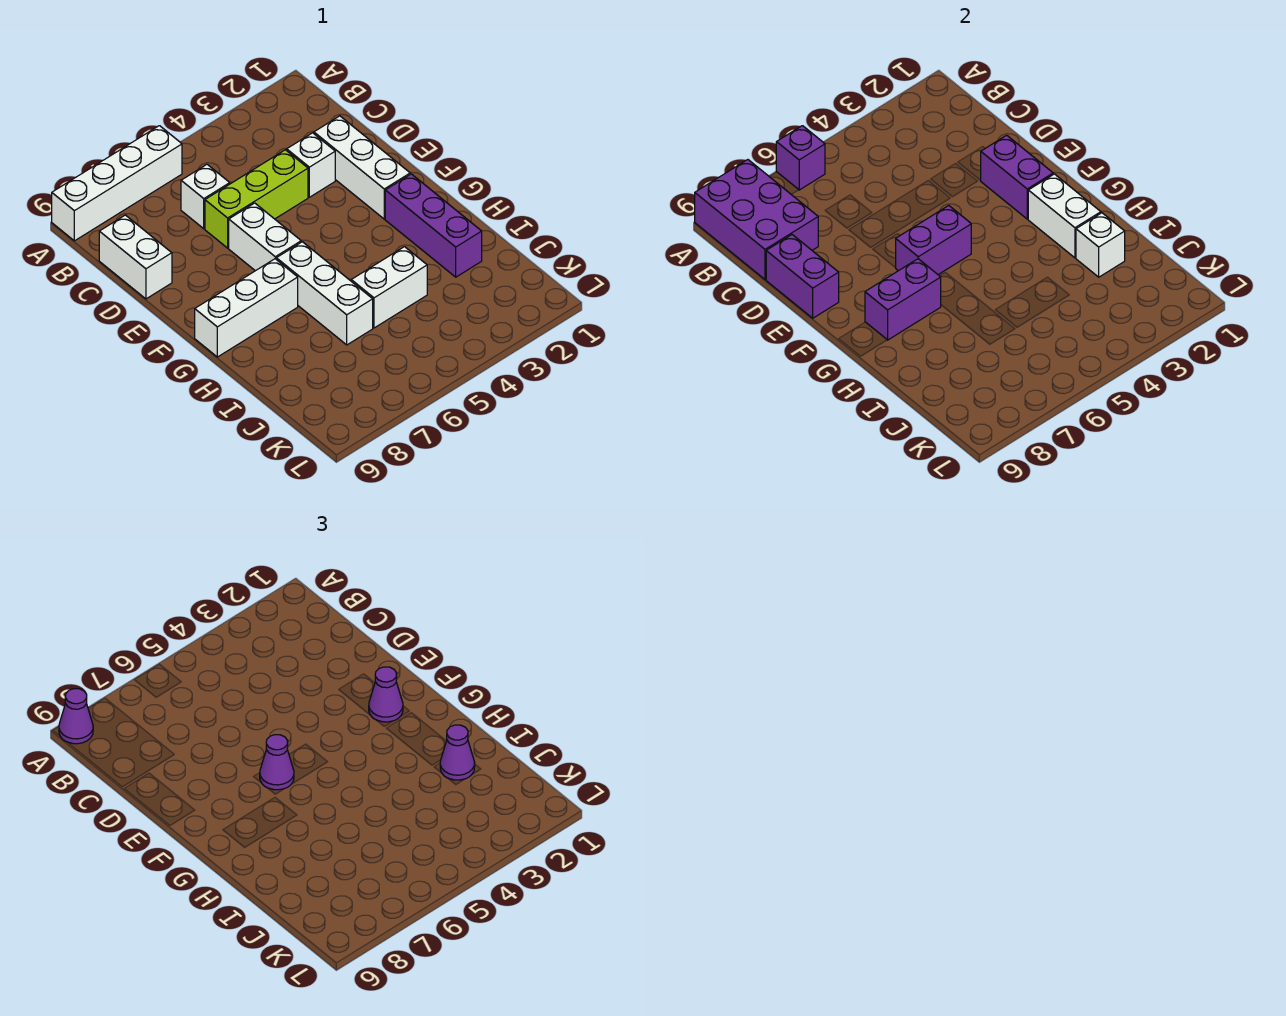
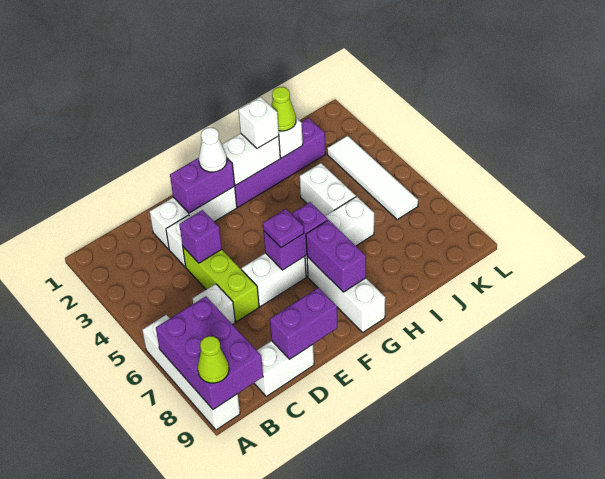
purple 1x1 brick [776,126,825,190] -> purple 1x1 brick moved to [179,210,222,263]
purple 2x3 brick [695,160,818,280] -> purple 2x3 brick turned to [156,296,263,410]
purple 1x1 cone [59,689,93,744] -> lime 1x1 cone [198,336,229,383]
purple 1x1 cone [369,667,403,722] -> white 1x1 cone [199,128,227,172]
purple 1x2 brick [896,206,971,275] -> purple 1x2 brick turned to [264,202,328,270]
purple 1x1 cone [260,735,294,790] -> purple 1x1 plate [263,209,304,248]
purple 1x3 brick [385,174,482,277] -> purple 1x4 brick [235,118,325,207]
none -> white 1x1 brick [238,97,279,149]
purple 1x1 cone [440,725,475,780] -> lime 1x1 cone [271,87,296,131]
none -> white 1x4 tile [327,136,418,219]

